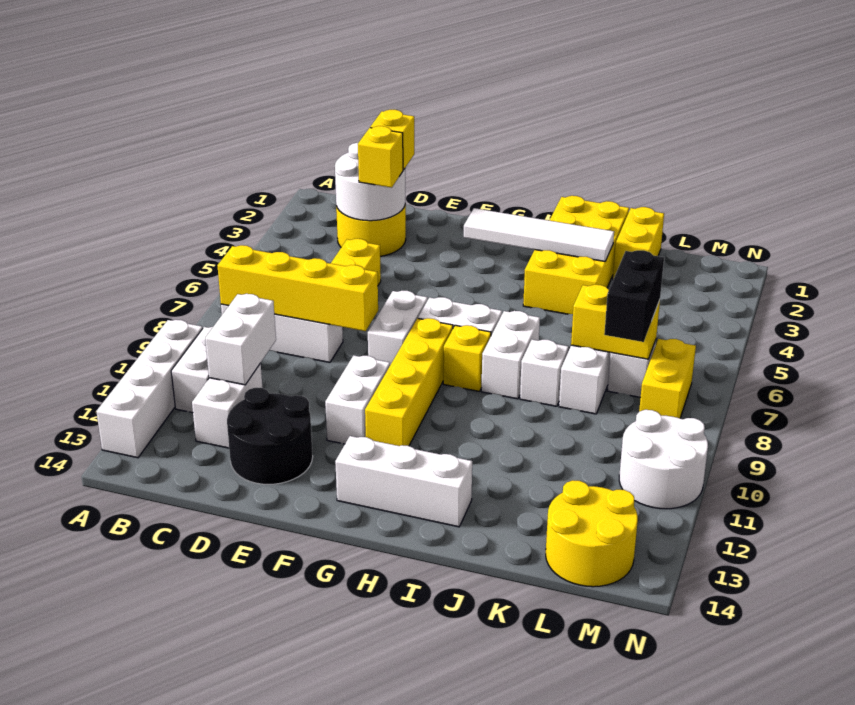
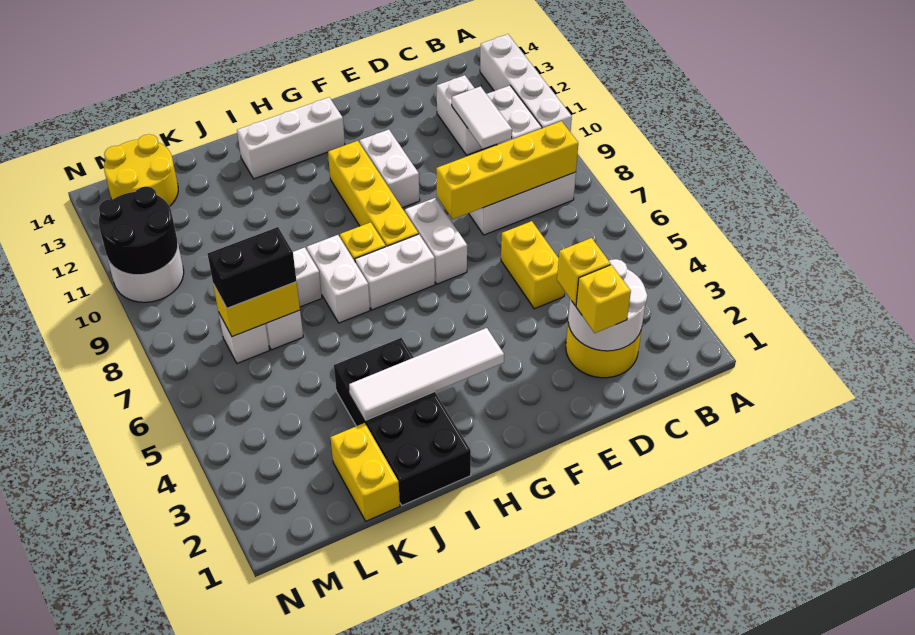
white 1x2 brick [205,294,276,385] -> white 1x2 tile [452,86,512,149]
black 2x2 round brick [227,388,313,484] -> black 2x2 round brick moved to [99,186,178,275]
yellow 2x4 brick [523,196,629,314] -> black 2x4 brick [334,338,471,505]
black 1x2 brick [604,250,664,342] -> black 1x2 brick turned to [208,227,297,308]
yellow 1x2 brick [639,339,696,418] -> none

